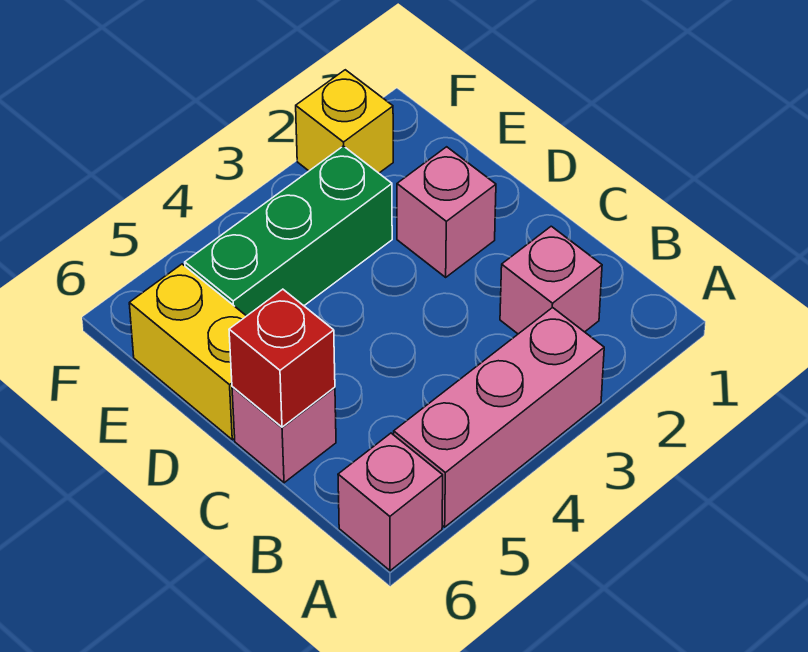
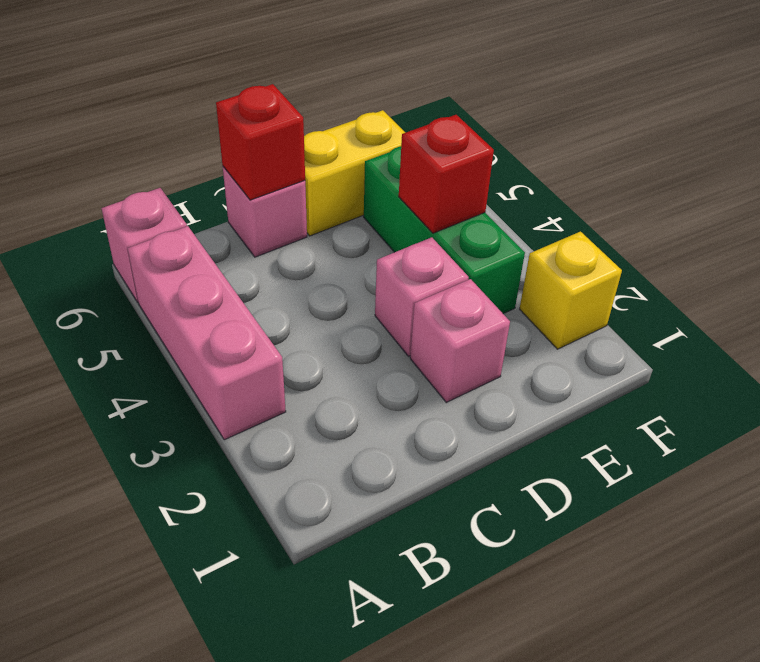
pink 1x1 brick [500,226,602,334] -> pink 1x1 brick moved to [375,237,469,356]
none -> red 1x1 brick [399,115,494,233]

